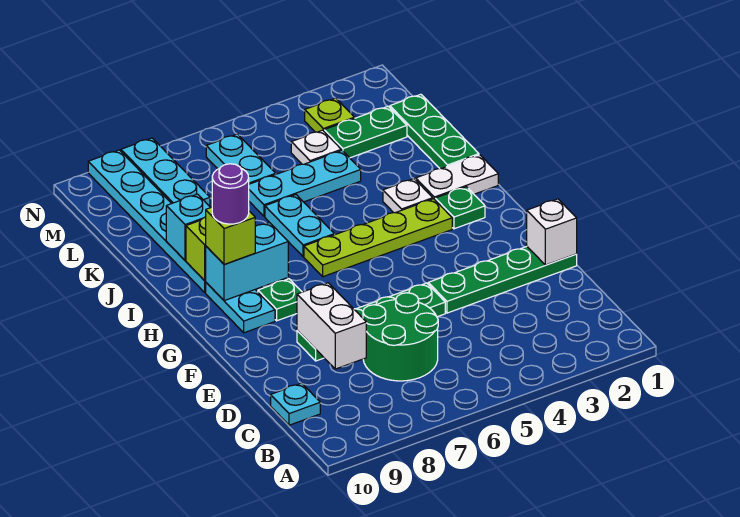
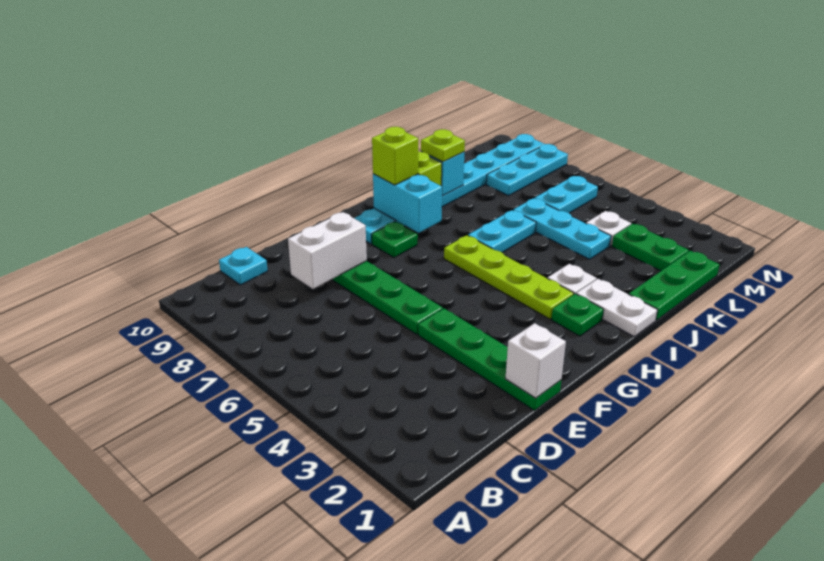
green 2x2 round brick [363,293,438,381] -> none
purple 1x1 round brick [212,164,249,224] -> none
lime 1x1 plate [305,98,355,132] -> lime 1x1 plate moved to [421,129,465,162]

